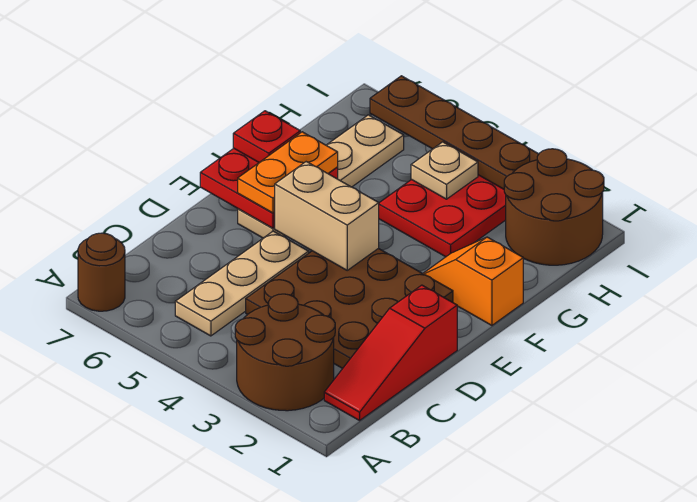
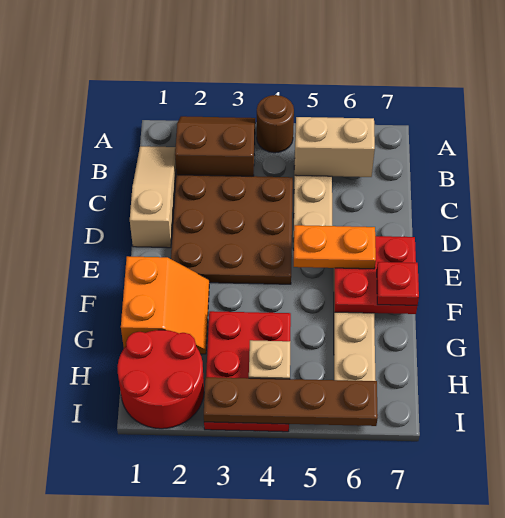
brown 2x2 round brick [235,294,335,411] -> brown 2x2 slope [175,116,255,176]
brown 1x1 round brick [78,233,125,311] -> brown 1x1 round brick moved to [257,95,294,153]
red 1x3 slope [324,285,457,421] -> tan 1x3 slope [130,146,176,248]
tan 1x2 brick [274,162,379,270] -> tan 1x2 brick moved to [295,117,375,177]
orange 1x2 plate [238,132,338,213] -> orange 1x2 plate turned to [294,225,376,269]
orange 1x2 slope [423,237,523,325] -> orange 2x2 slope [121,256,209,354]
brown 2x2 round brick [504,149,604,265] -> red 2x2 round brick [117,330,204,429]

